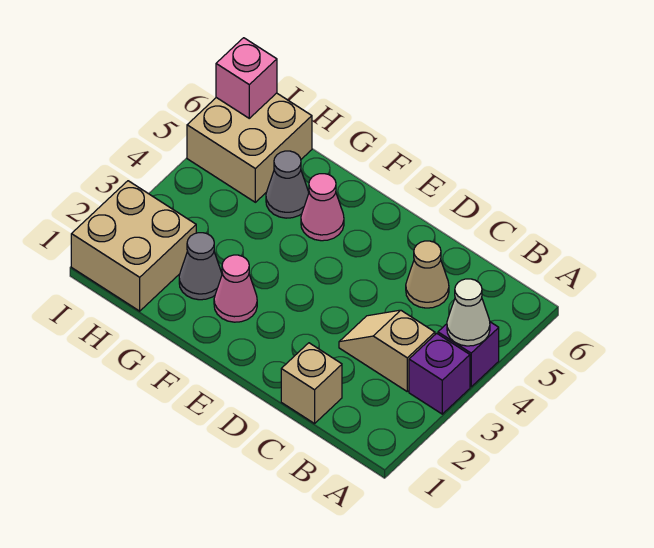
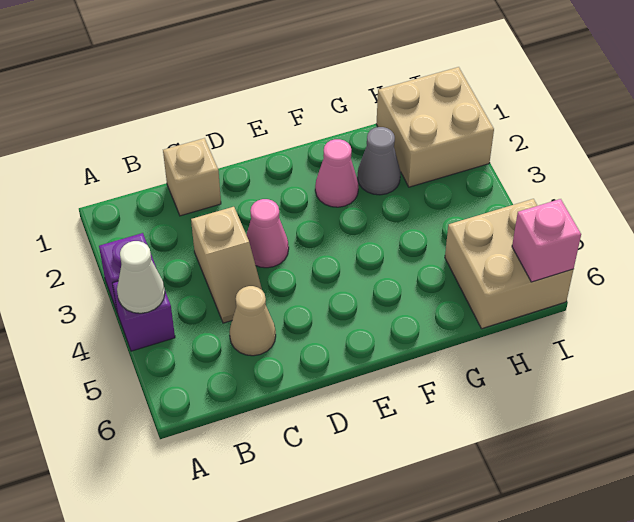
tan 1x2 slope [339,310,435,391] -> tan 1x2 slope turned to [191,207,262,323]
pink 1x1 cone [301,174,344,241] -> pink 1x1 cone moved to [246,199,289,268]
grey 1x1 cone [266,151,309,218] -> none

